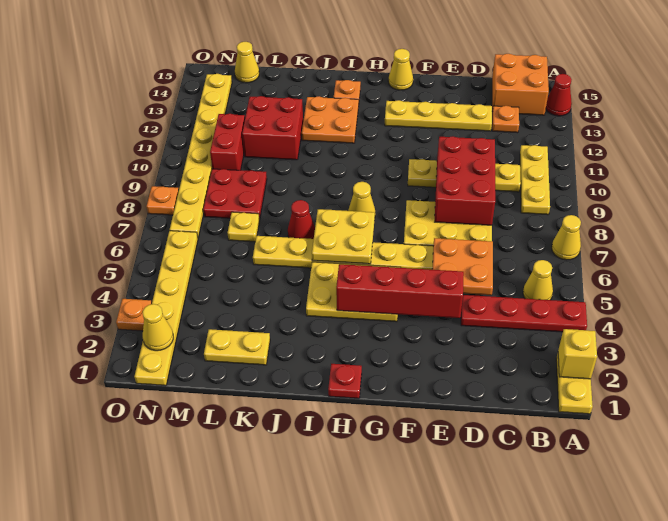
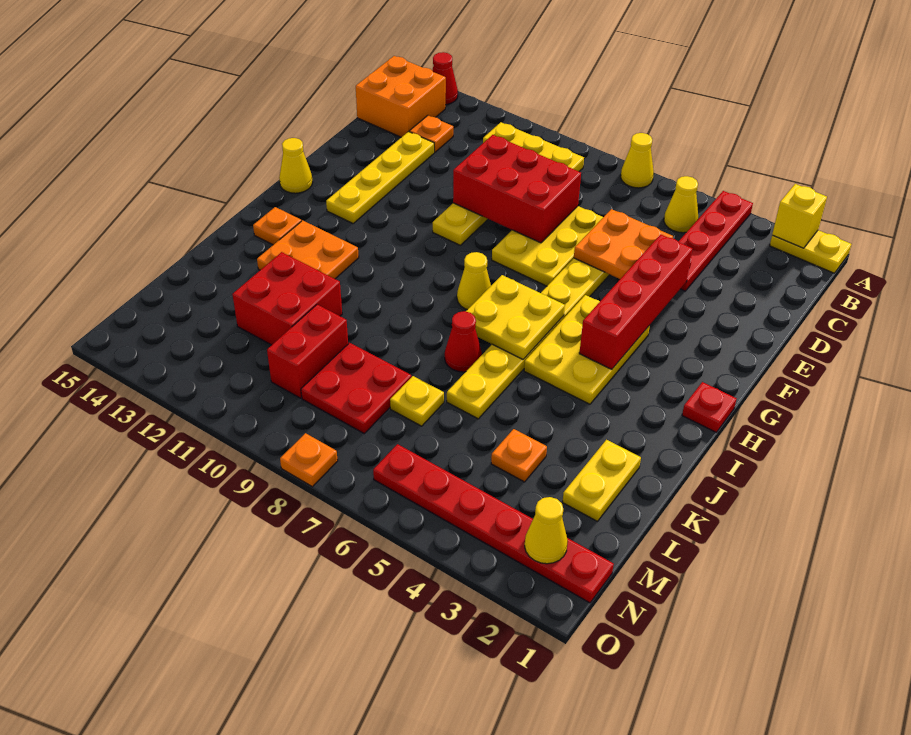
red 1x2 brick [210,114,245,170] -> red 1x2 brick turned to [267,305,348,398]
yellow 1x1 cone [235,42,259,83] -> none
yellow 1x6 plate [134,231,198,385] -> red 1x6 plate [373,444,614,603]
yellow 1x8 plate [170,74,232,238] -> none
orange 1x1 plate [116,299,152,331] -> orange 1x1 plate moved to [491,429,547,482]

